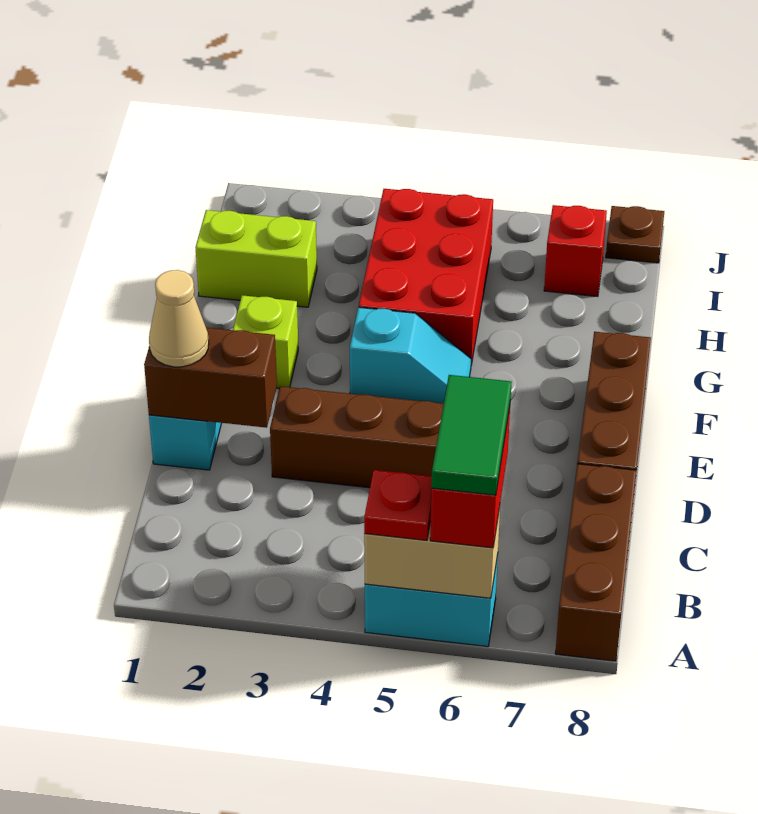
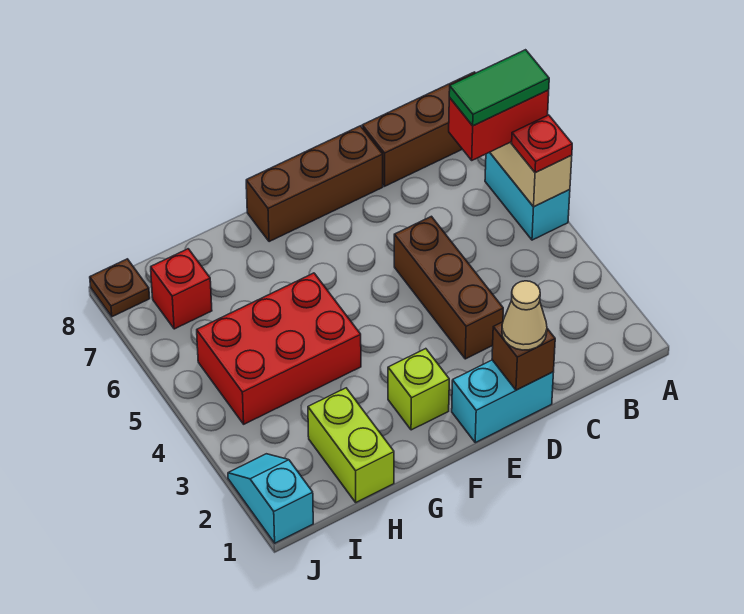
brown 1x2 brick [144,328,277,428] -> brown 1x1 brick [492,322,555,390]
cyan 1x2 slope [350,307,471,404] -> cyan 1x2 slope moved to [228,454,313,543]

